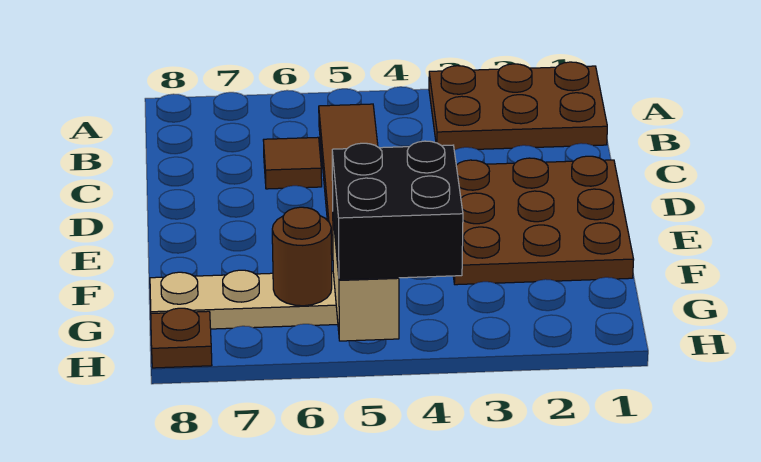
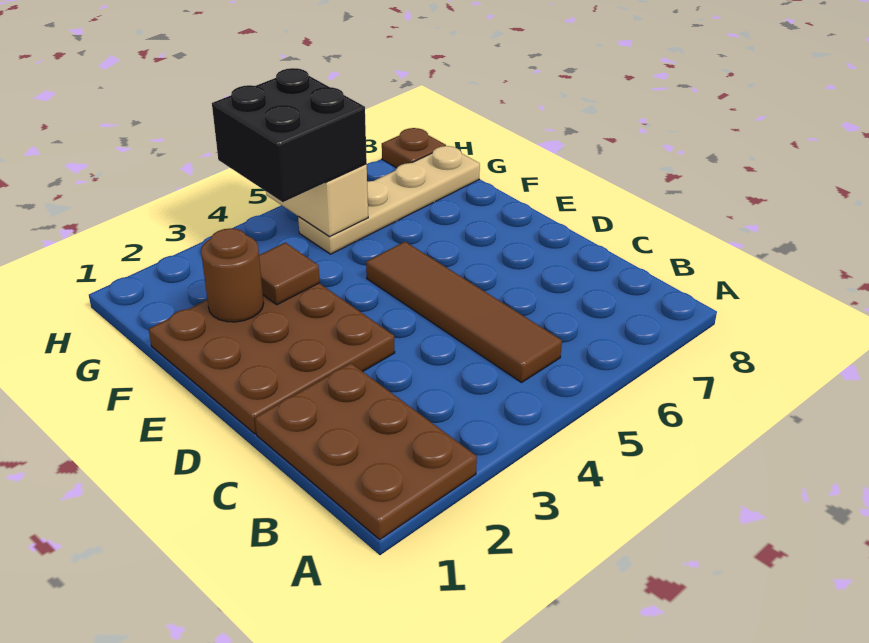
brown 2x3 plate [429,62,607,150] -> brown 2x3 plate turned to [255,363,477,539]
brown 1x1 tile [263,137,322,189] -> brown 1x1 tile moved to [259,243,320,305]
brown 1x1 round brick [272,207,332,306] -> brown 1x1 round brick moved to [201,228,264,322]

